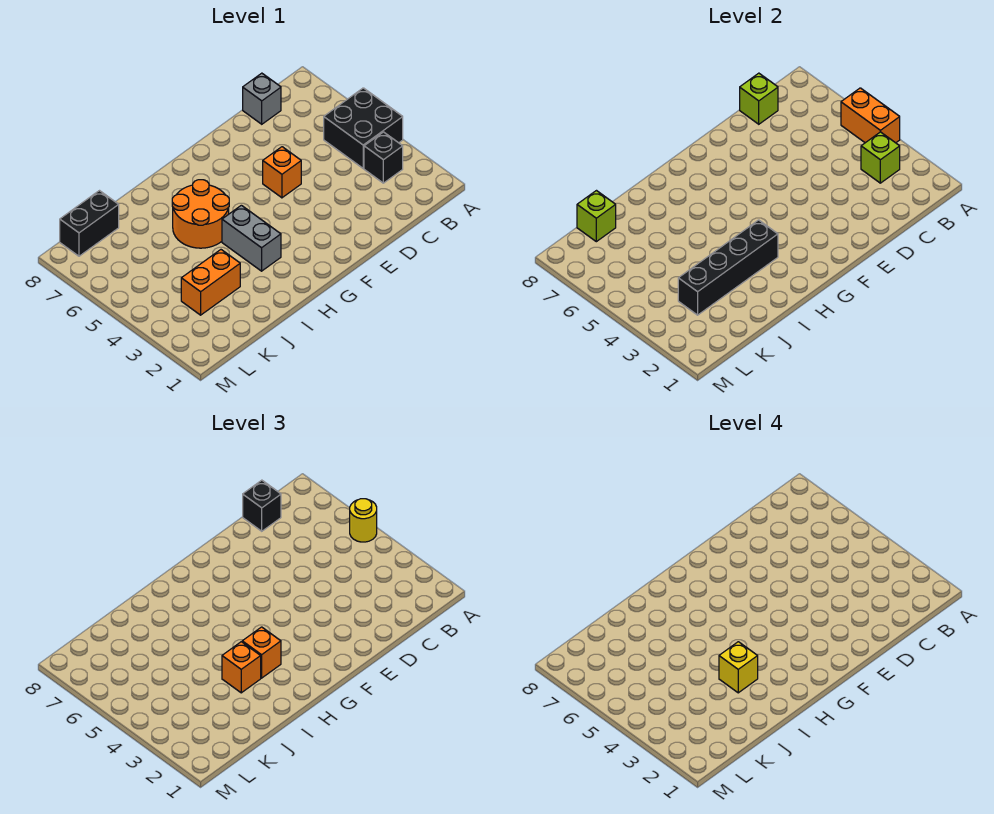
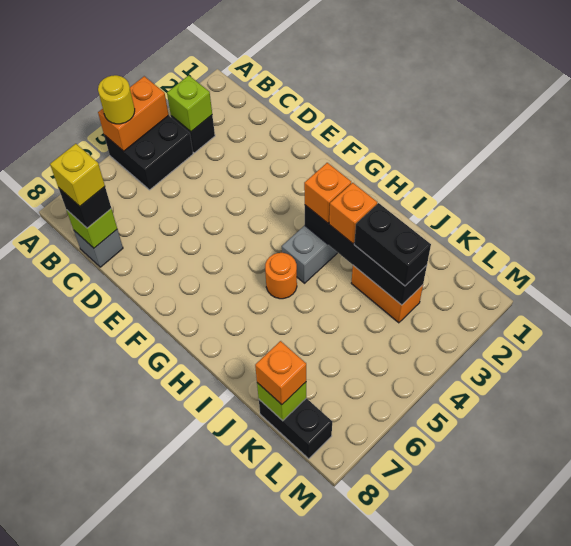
orange 1x1 brick [263,147,301,198] -> orange 1x1 brick moved to [255,341,306,405]
orange 2x2 round brick [172,180,229,248] -> orange 1x1 round brick [265,253,297,299]
yellow 1x1 brick [719,642,758,693] -> yellow 1x1 brick moved to [50,144,105,206]
none -> black 1x2 brick [354,203,431,286]

